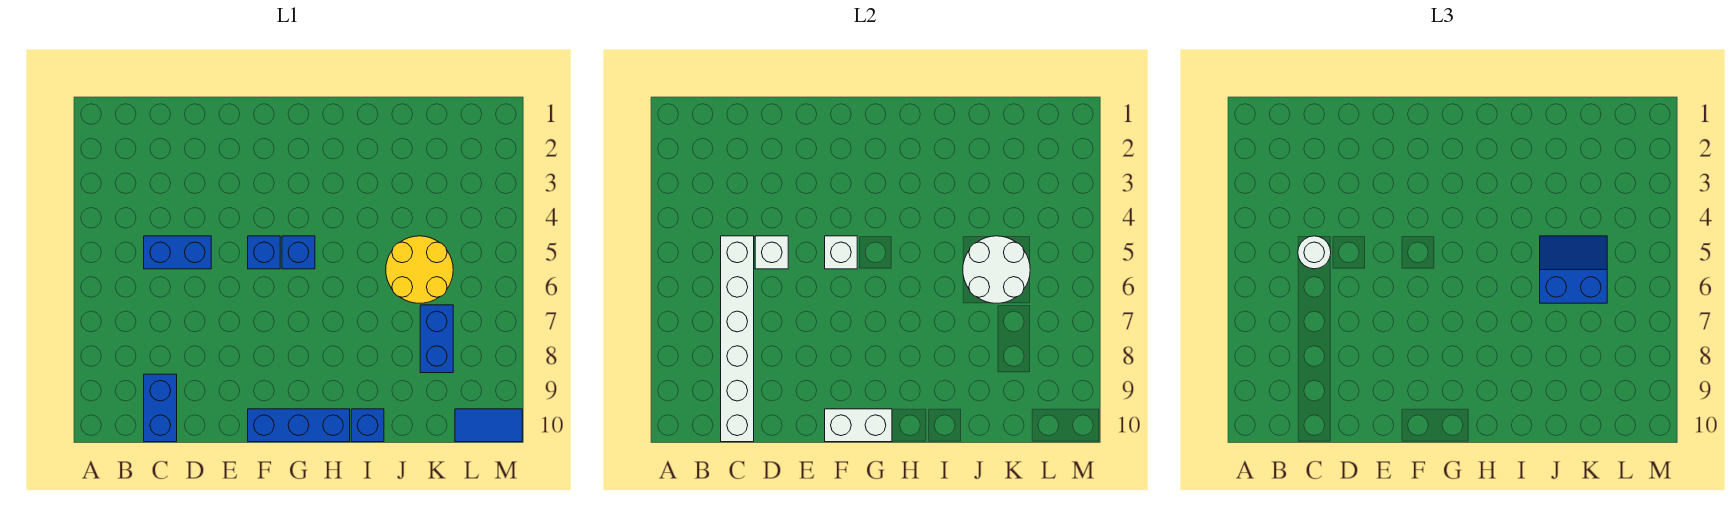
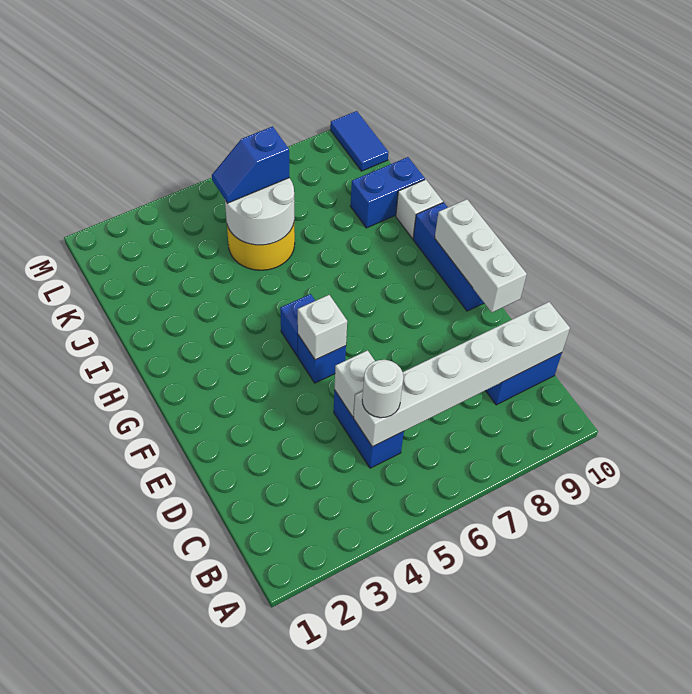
white 1x2 brick [825,409,892,442] -> white 1x3 brick [435,199,527,312]
blue 1x1 brick [351,409,384,442] -> white 1x1 brick [396,179,443,238]
blue 2x2 slope [1540,236,1607,303] -> blue 1x2 slope [212,126,290,203]
blue 1x2 brick [420,305,453,373] -> blue 1x2 brick moved to [350,157,425,228]

